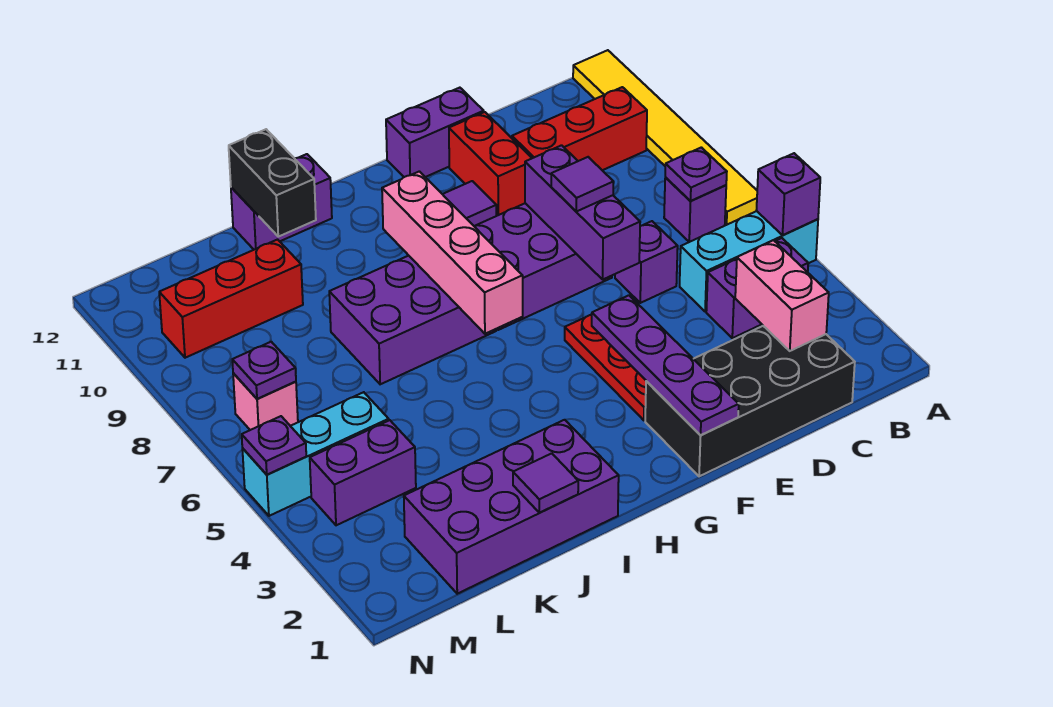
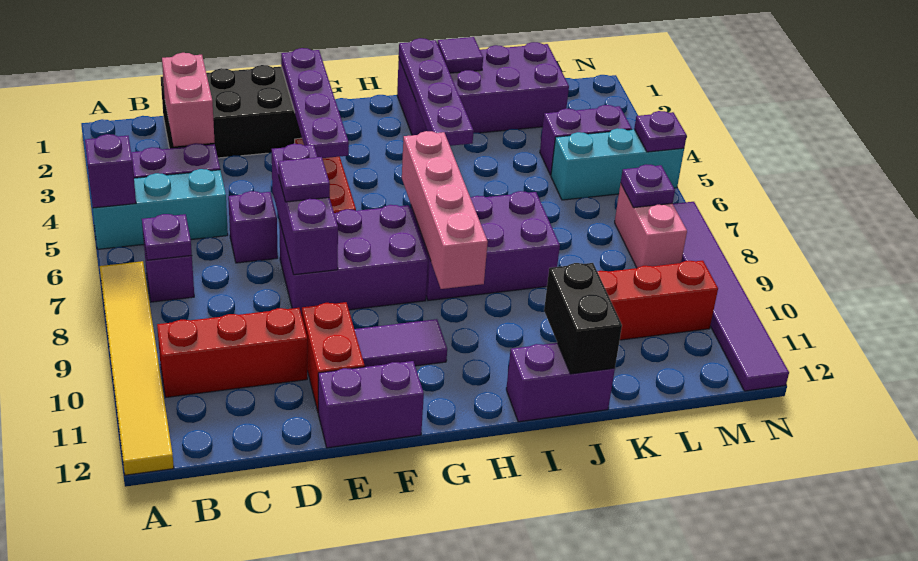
none -> purple 1x4 plate [399,38,474,146]
pink 1x1 brick [233,373,298,430] -> pink 1x2 brick [615,184,687,268]
none -> purple 1x6 tile [673,202,789,391]

